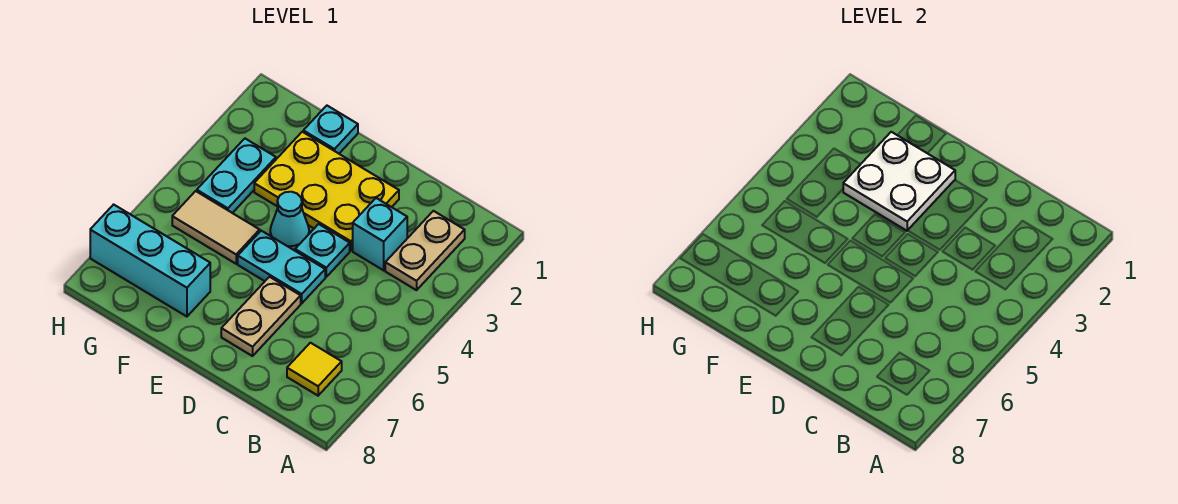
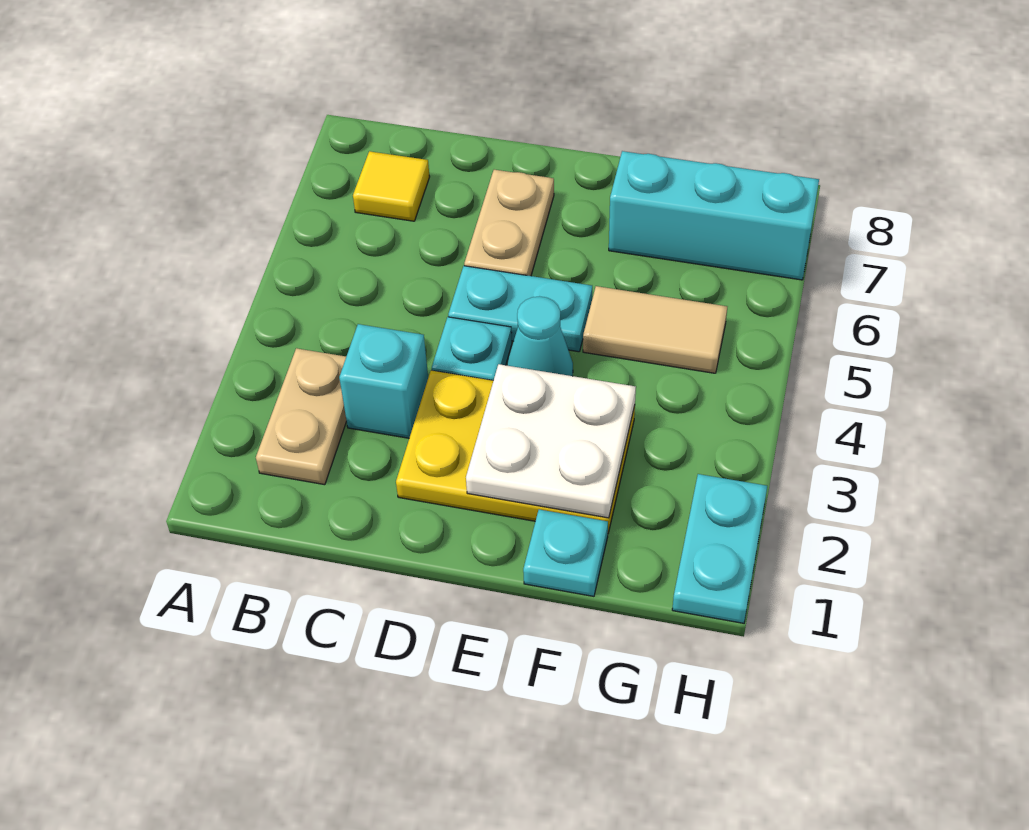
cyan 1x2 plate [197,139,276,213] -> cyan 1x2 plate moved to [672,474,767,623]

